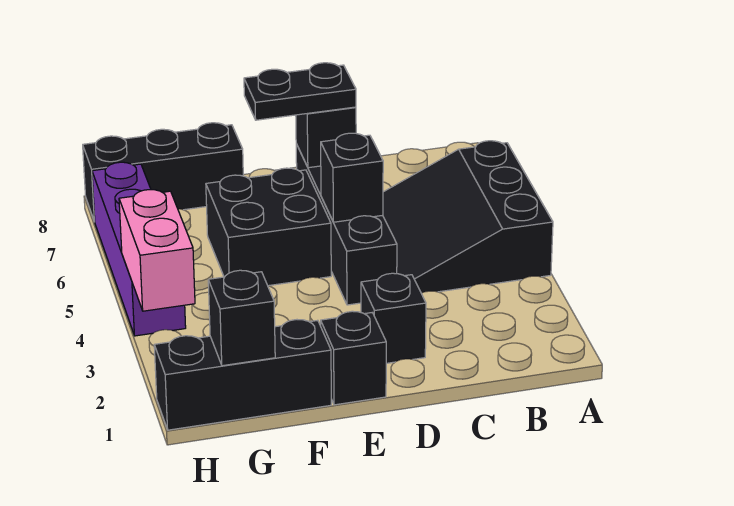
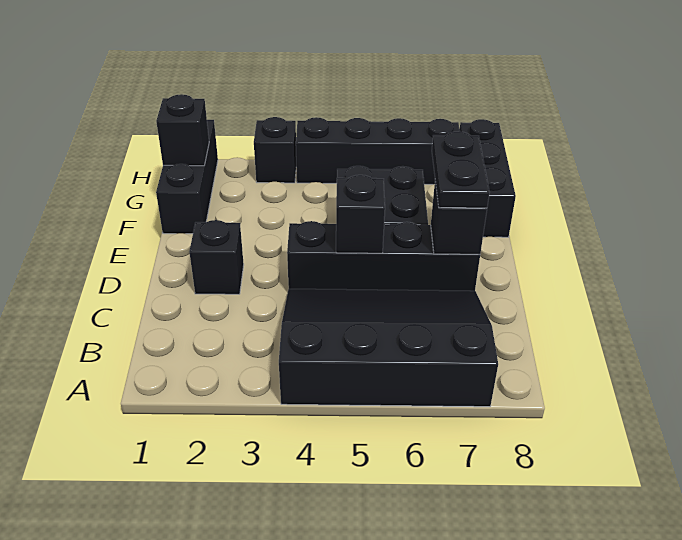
black 3x3 slope [383,141,553,293] -> black 3x4 slope [279,289,498,407]
black 1x1 brick [321,311,386,405] -> black 1x1 brick moved to [254,117,296,183]
pink 1x2 brick [119,190,195,311] -> none
purple 1x4 brick [92,162,186,336] -> black 1x4 brick [296,117,460,184]

